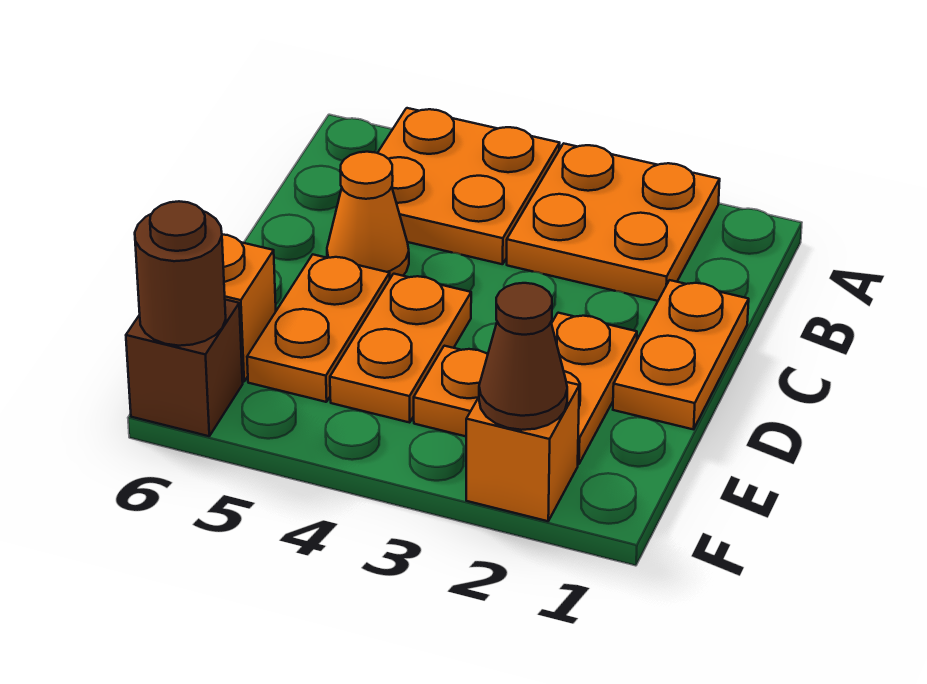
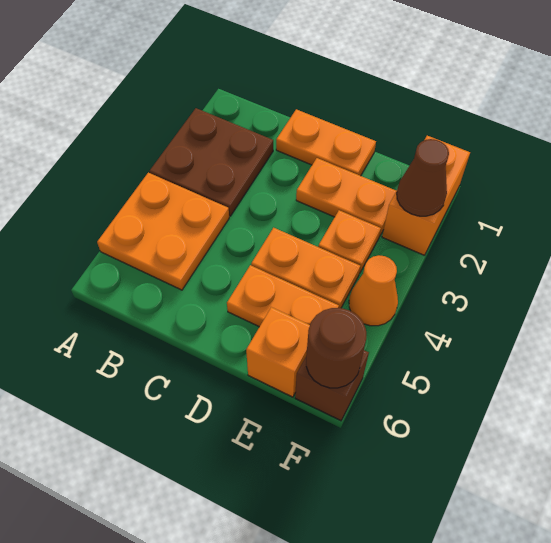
orange 2x2 plate [507,143,720,301] -> brown 2x2 plate [150,108,273,216]
orange 1x1 cone [327,152,409,278] -> orange 1x1 cone moved to [349,255,398,326]
orange 1x1 brick [466,382,579,521] -> orange 1x2 brick [382,136,470,255]

